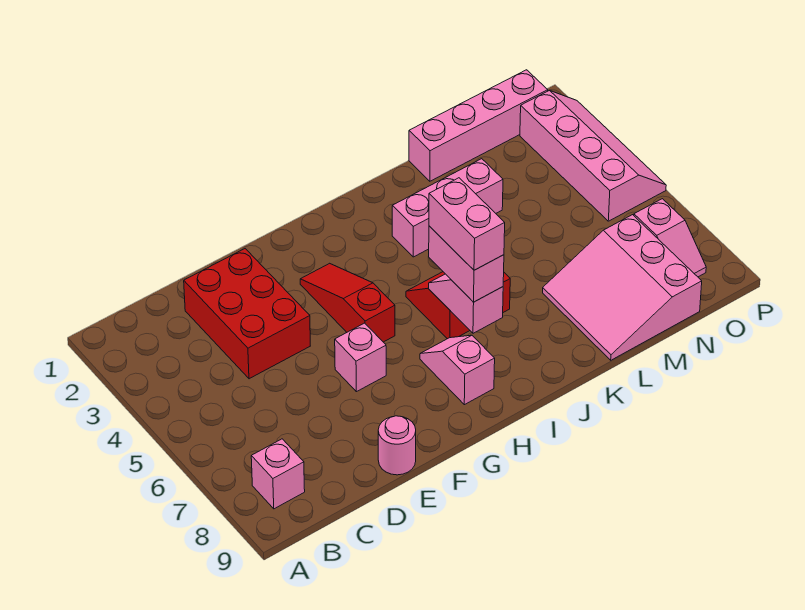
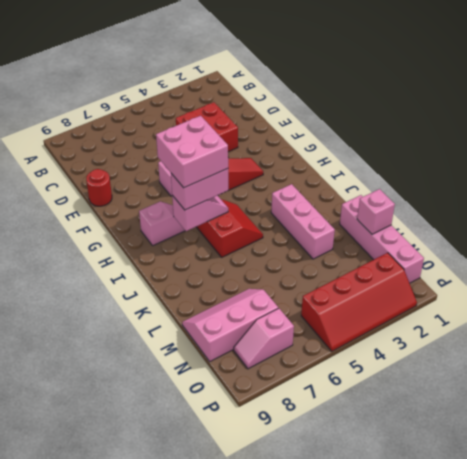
pink 1x1 brick [251,439,305,509] -> pink 1x1 brick moved to [357,189,395,234]
red 2x3 brick [184,249,310,379] -> red 2x2 brick [176,102,238,152]
pink 1x1 round brick [378,416,416,475] -> red 1x1 round brick [86,169,112,206]
pink 1x2 brick [429,178,505,270] -> pink 2x2 brick [156,116,228,188]
pink 3x3 slope [543,215,702,360] -> pink 2x3 slope [182,289,278,362]
pink 2x4 slope [520,90,666,221] -> red 2x4 slope [301,253,417,351]

